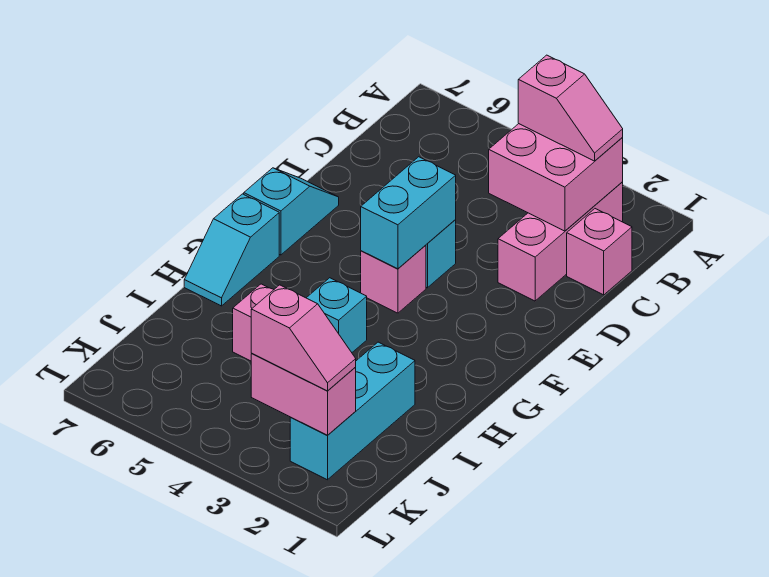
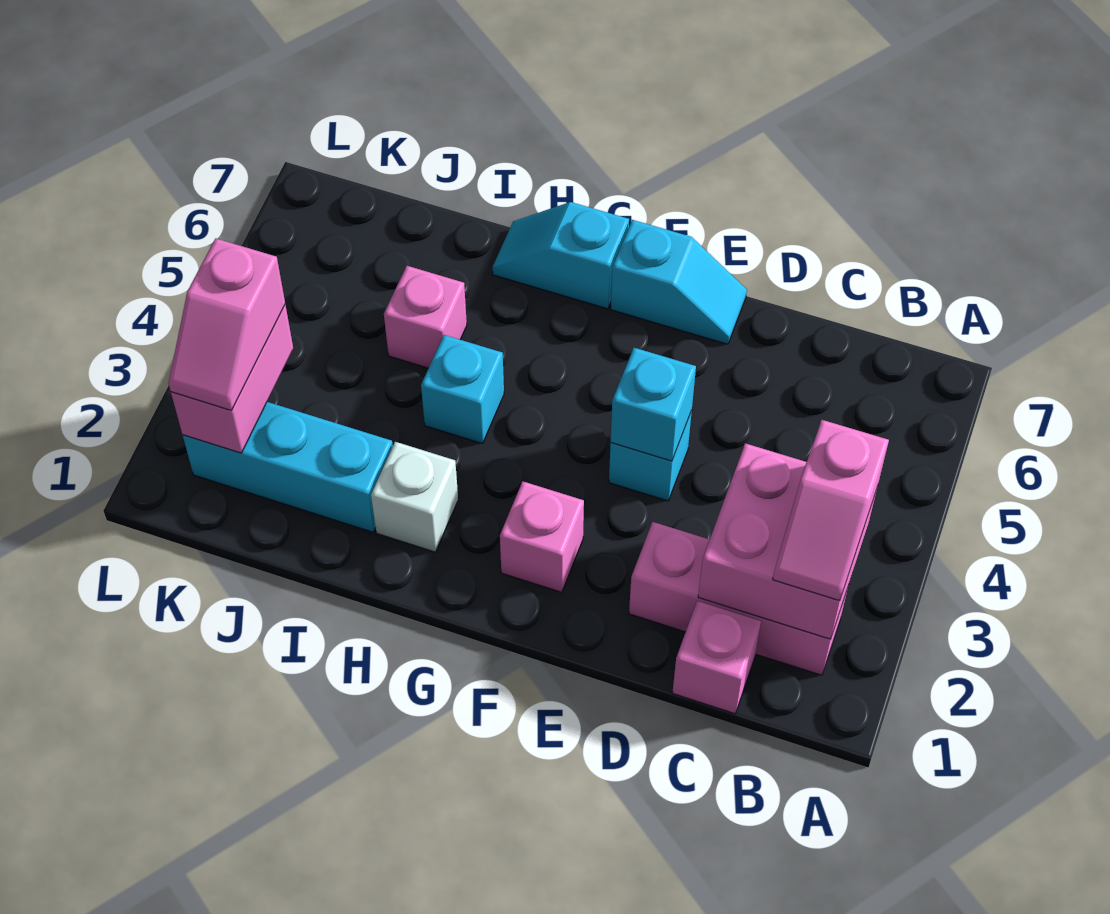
cyan 1x2 brick [361,157,456,269] -> cyan 1x1 brick [611,348,696,461]
pink 1x1 brick [361,245,426,313] -> pink 1x1 brick moved to [500,481,584,592]
none -> white 1x1 brick [371,442,458,552]

